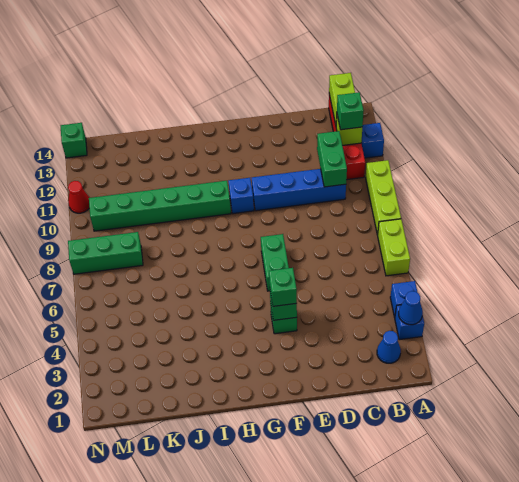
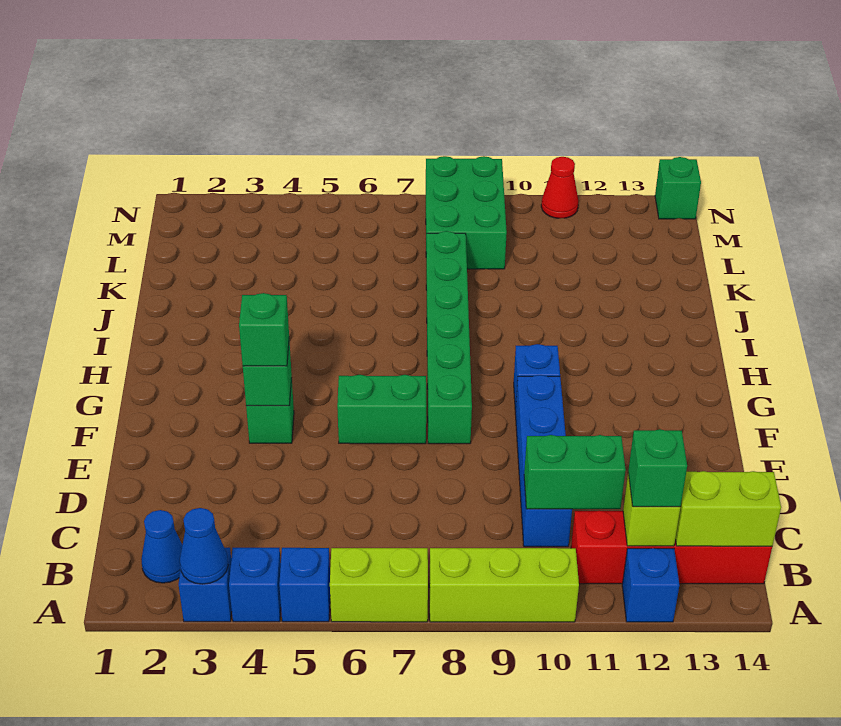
none -> blue 1x1 brick [279,548,330,622]
green 1x6 brick [89,181,231,231] -> green 1x6 brick moved to [426,231,472,444]
green 1x3 brick [68,232,143,274] -> green 2x3 brick [426,156,507,269]

